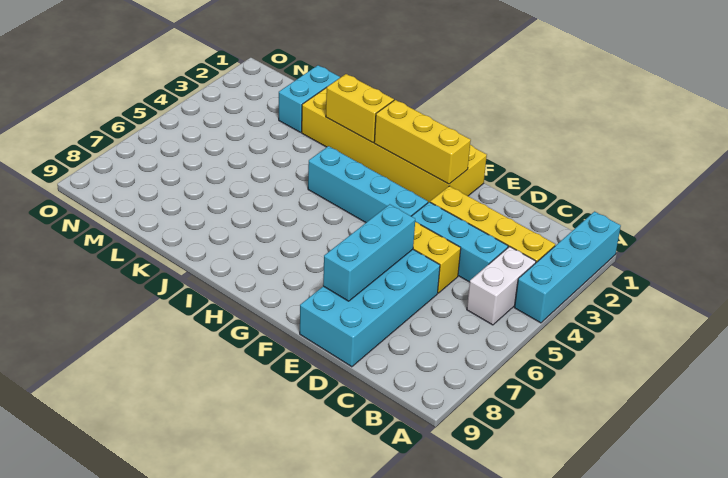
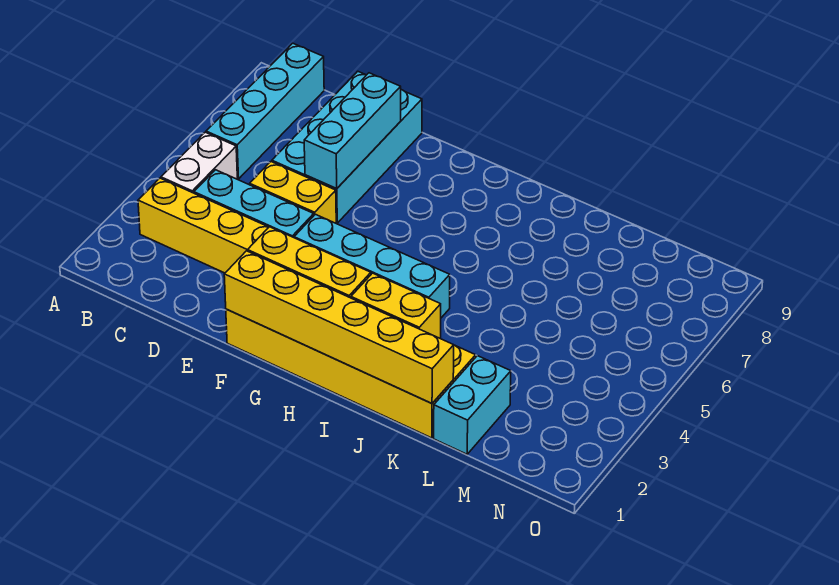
cyan 1x4 brick [514,212,621,323] -> cyan 1x4 brick moved to [206,43,324,179]
none -> yellow 1x6 brick [224,251,454,403]

